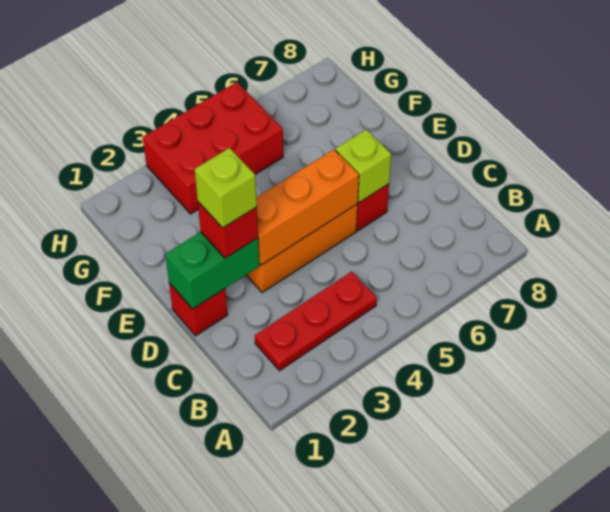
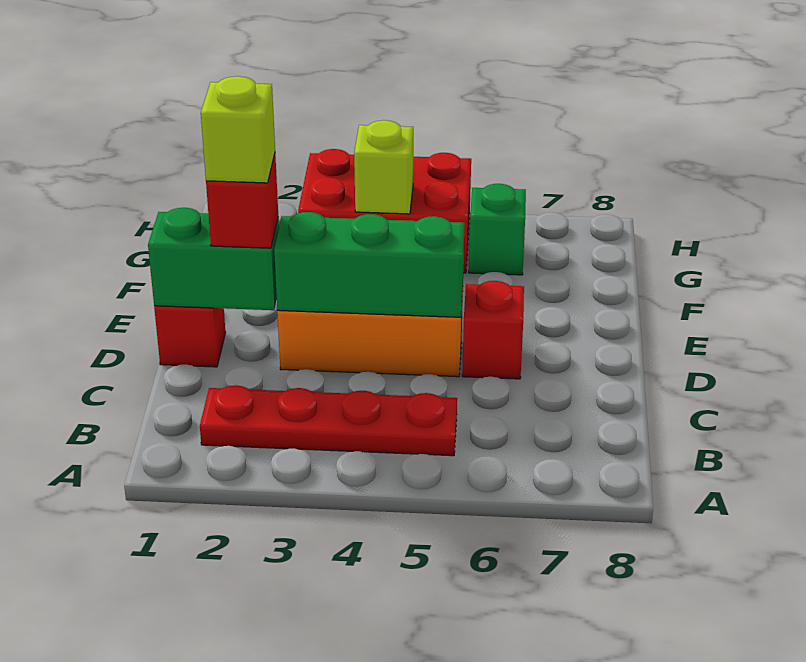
red 1x3 plate [255,271,377,371] -> red 1x4 plate [200,385,457,456]
orange 1x3 brick [256,150,359,265] -> green 1x3 brick [274,212,464,317]
lime 1x1 brick [336,130,391,203] -> lime 1x1 brick moved to [354,120,413,214]
none -> green 1x1 brick [469,184,526,275]

